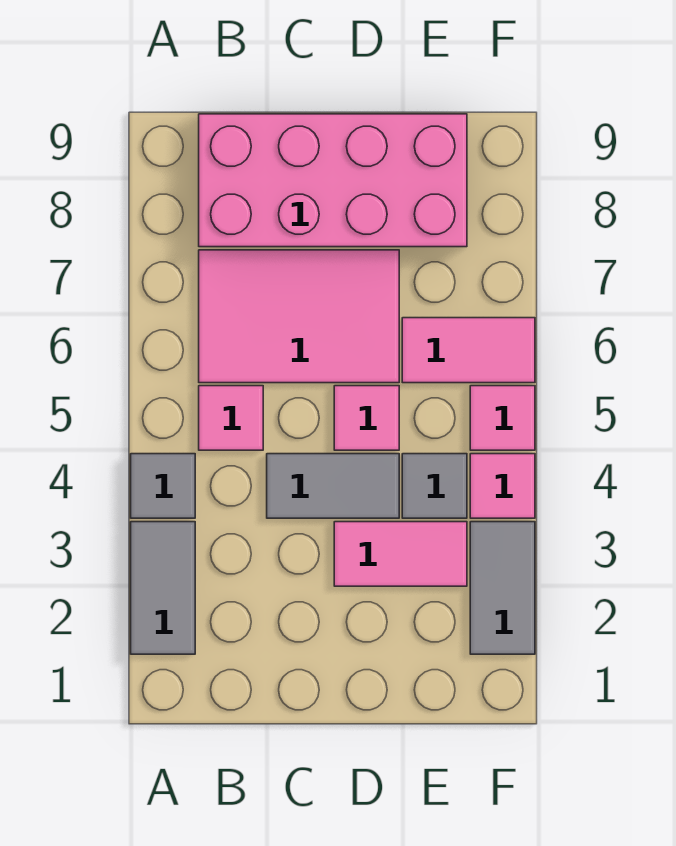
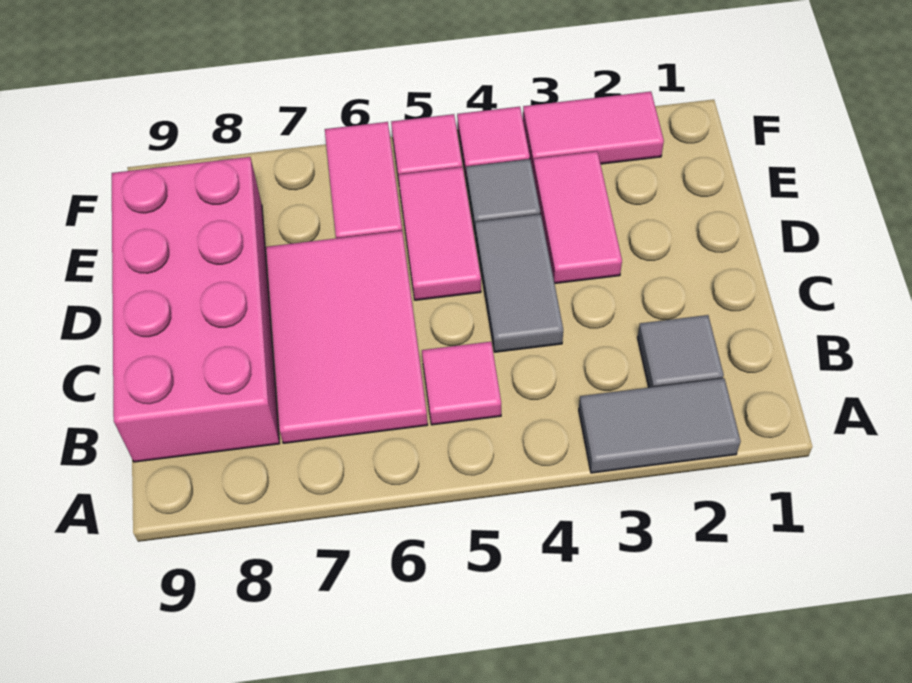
grey 1x1 tile [131,454,195,518] -> grey 1x1 tile moved to [637,315,724,388]
pink 1x1 tile [334,386,399,450] -> pink 1x2 tile [398,167,481,300]
grey 1x2 tile [470,522,535,654] -> pink 1x2 tile [523,92,664,170]

